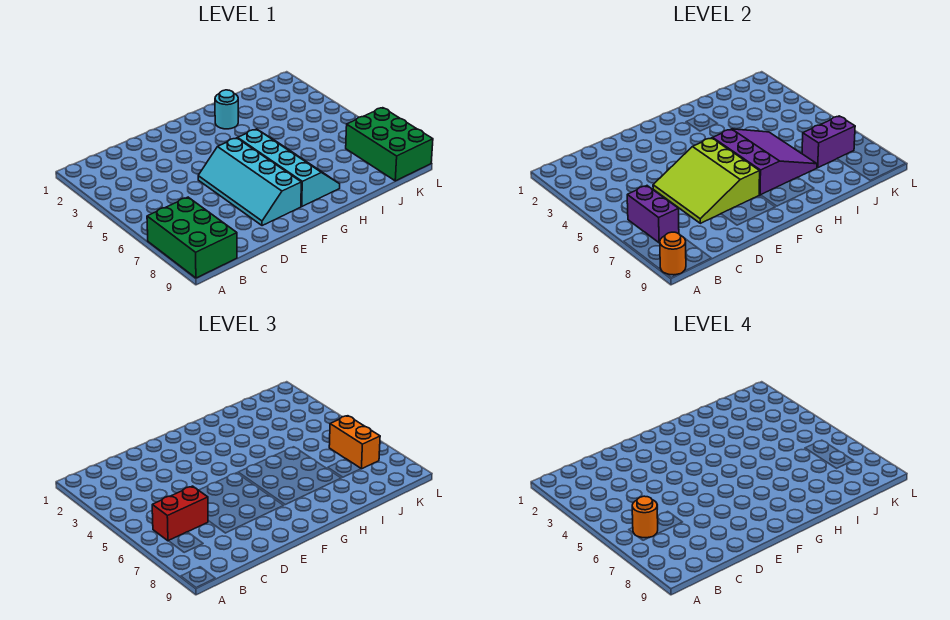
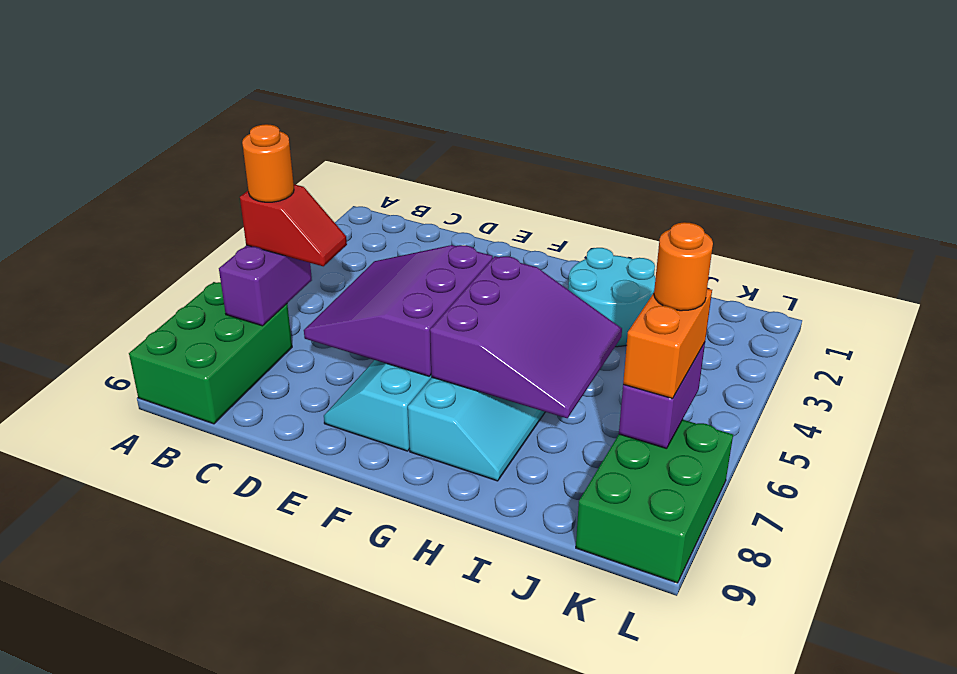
orange 1x1 round brick [660,232,686,275] -> orange 1x1 round brick moved to [654,222,713,311]
red 1x2 brick [152,486,208,541] -> red 1x2 slope [240,184,347,266]
lime 3x3 slope [653,138,760,223] -> purple 3x3 slope [304,245,493,376]
cyan 1x1 round brick [215,90,238,129] -> cyan 2x2 round brick [568,248,656,347]
purple 1x2 brick [802,116,855,168] -> purple 1x2 brick turned to [619,343,705,449]

